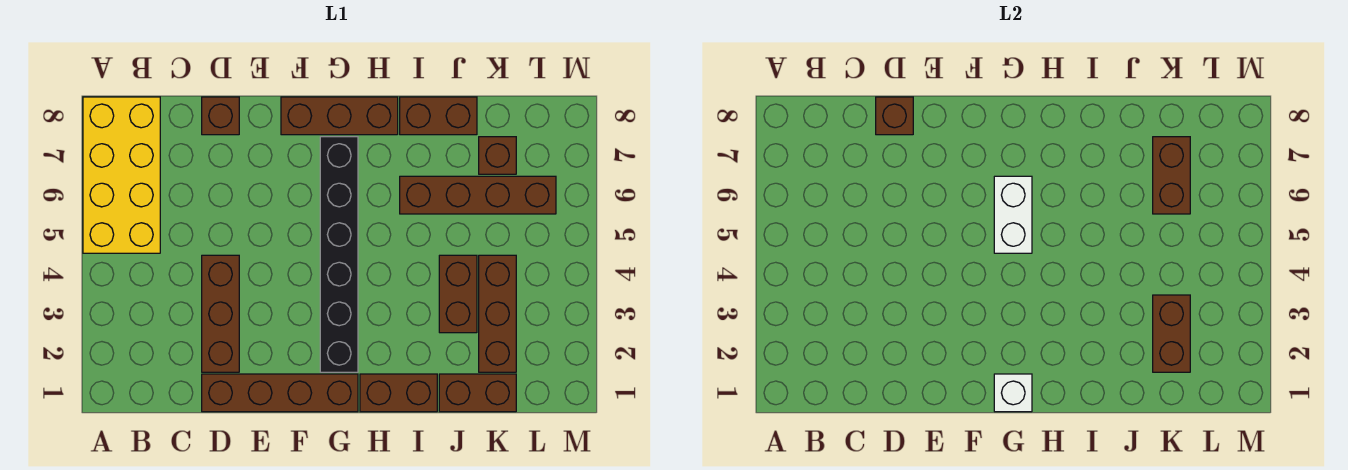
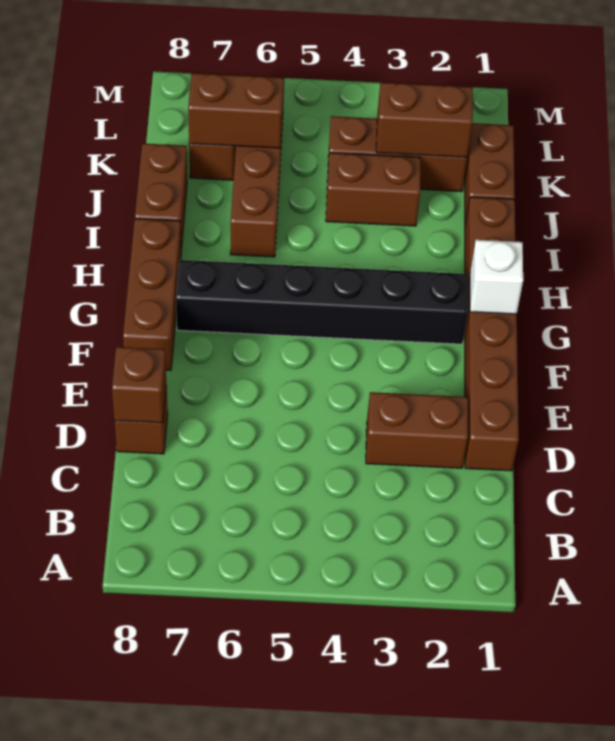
yellow 2x4 brick [83,97,160,253] -> none
brown 1x3 brick [202,255,239,372] -> brown 1x2 brick [366,392,468,468]
white 1x2 brick [994,176,1032,253] -> none

